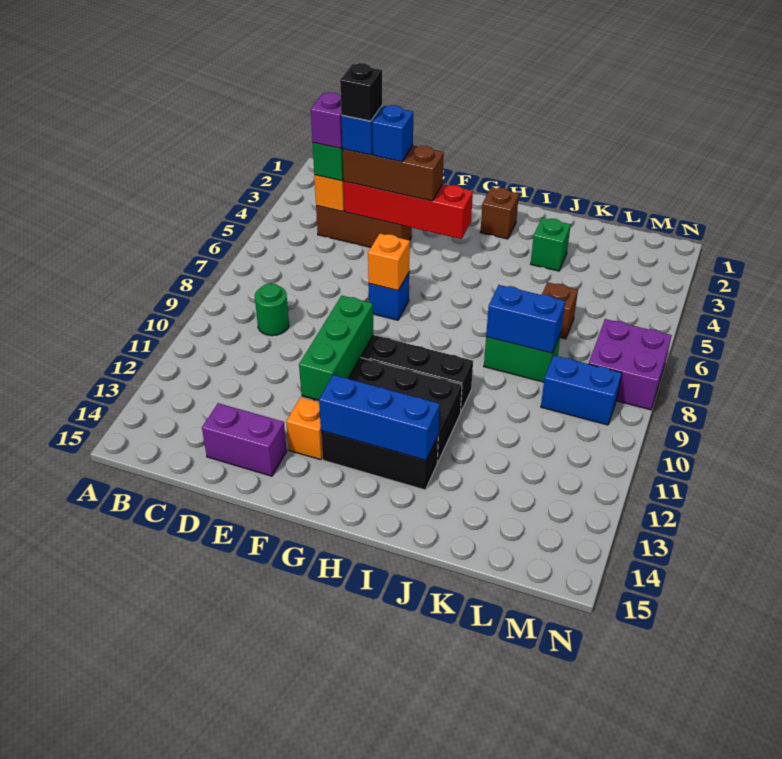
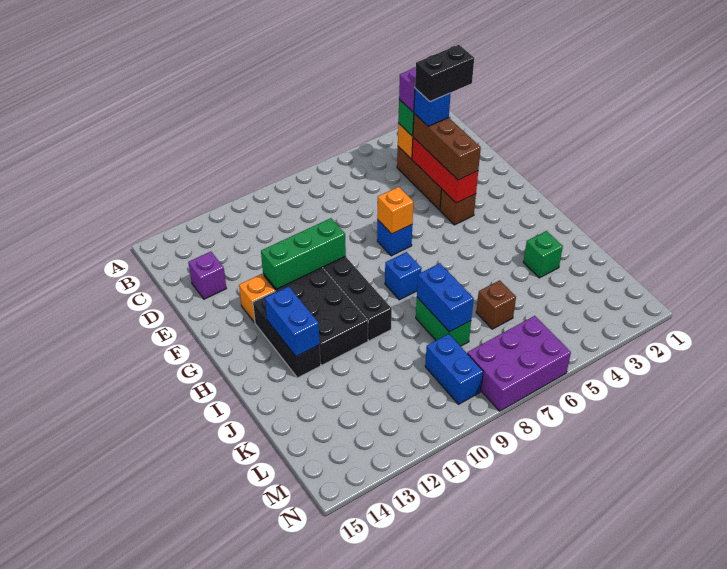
green 1x1 round brick [255,283,289,336] -> none
red 1x4 brick [344,181,473,239] -> red 1x3 brick [412,137,478,203]
black 1x1 brick [340,63,382,121] -> black 1x2 brick [415,45,474,102]
purple 1x2 brick [202,403,287,476] -> purple 1x1 brick [188,252,226,299]
blue 1x1 brick [372,105,413,162] -> blue 1x1 brick moved to [385,252,422,300]
blue 1x3 brick [319,375,440,460] -> blue 1x2 brick [265,286,320,357]
brown 1x1 brick [480,187,519,239] -> brown 1x1 brick moved to [440,190,476,225]
purple 2x2 brick [589,319,672,410] -> purple 2x3 brick [467,316,571,411]

